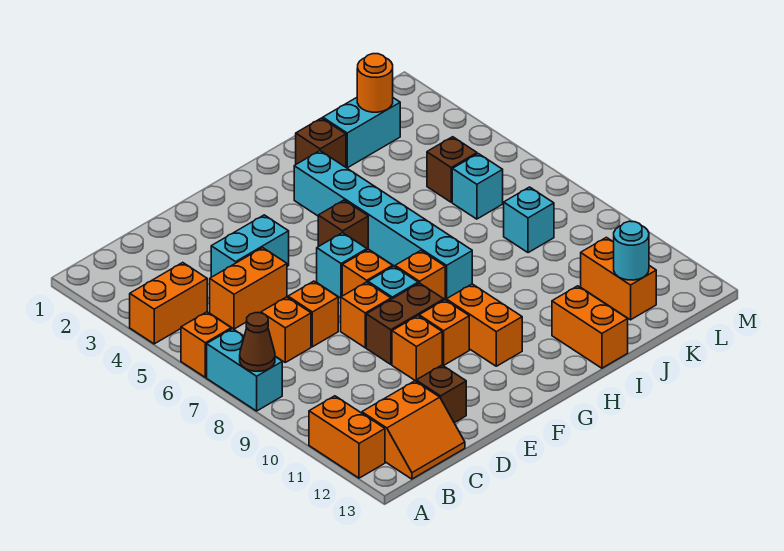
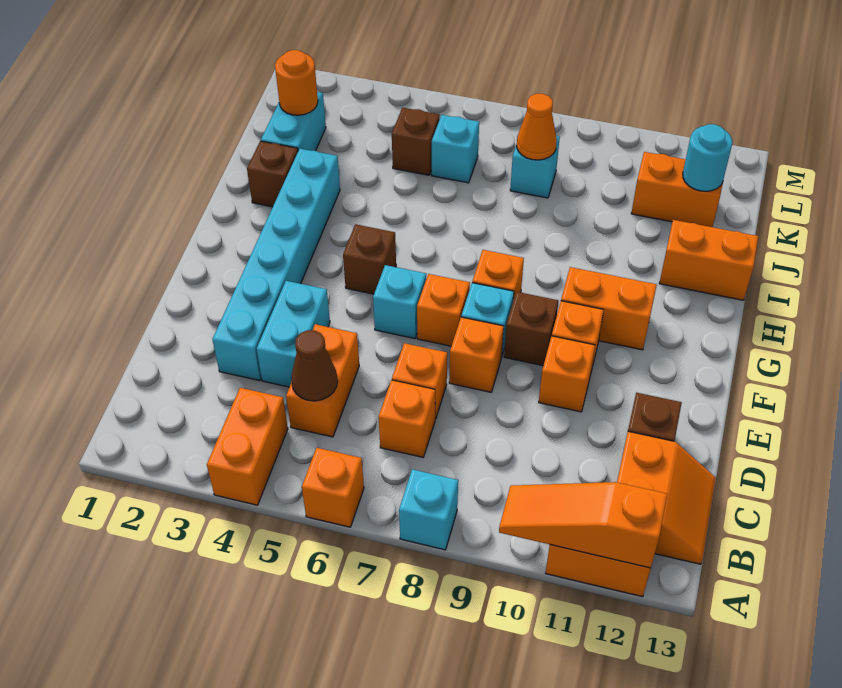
cyan 1x2 brick [207,329,282,411] -> cyan 1x1 brick [399,469,458,550]
brown 1x1 cone [240,313,275,371] -> brown 1x1 cone moved to [291,330,338,401]
none -> orange 1x3 slope [499,482,667,568]
brown 1x2 brick [366,283,444,364] -> brown 1x1 brick [504,292,558,366]
cyan 1x6 brick [294,151,472,300] -> cyan 1x6 brick turned to [213,149,340,381]
none -> orange 1x1 cone [517,94,557,160]

